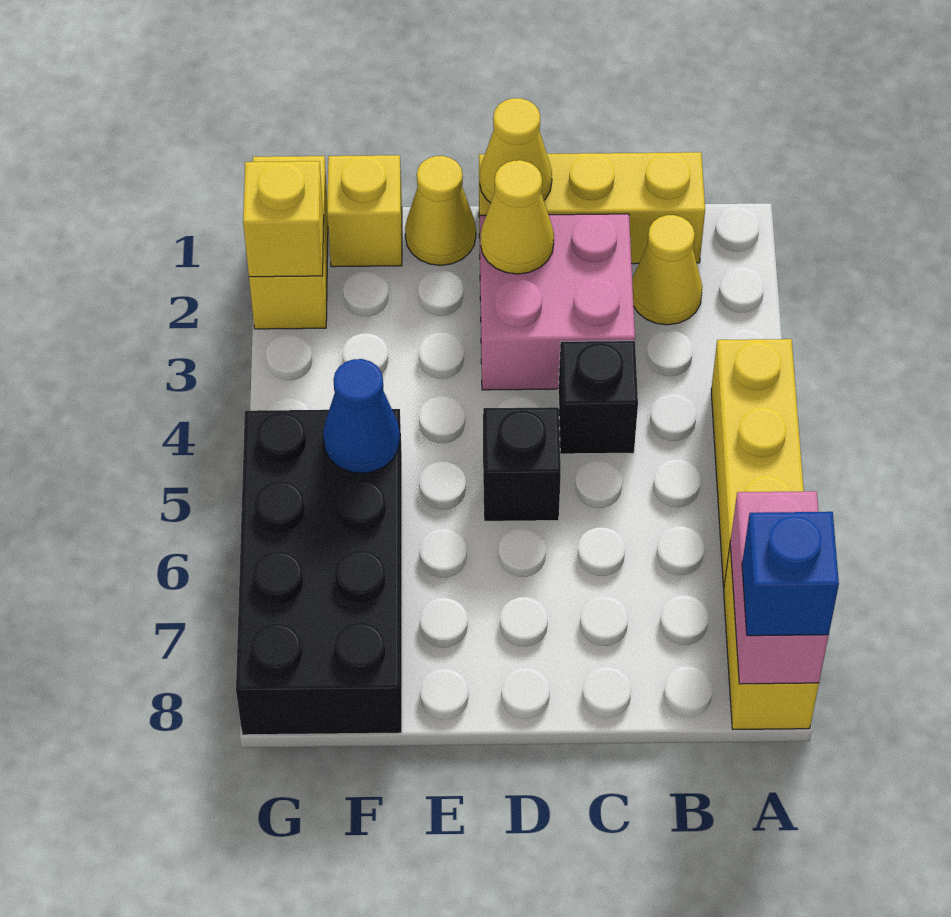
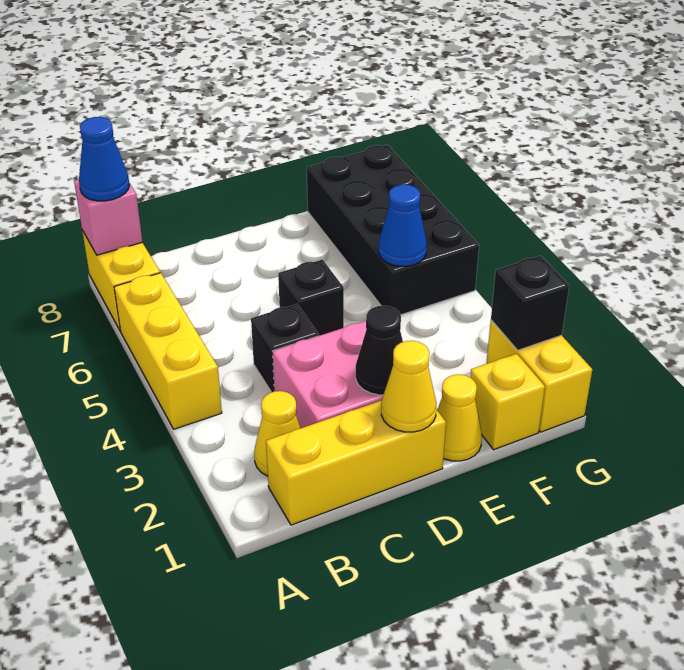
pink 1x2 brick [730,491,829,684] -> pink 1x1 brick [74,179,142,255]
blue 1x1 brick [742,512,839,636] -> blue 1x1 cone [79,117,129,201]
yellow 1x1 cone [481,160,554,274] -> black 1x1 cone [356,306,403,395]
yellow 1x1 brick [243,161,324,277] -> black 1x1 brick [491,256,569,350]

